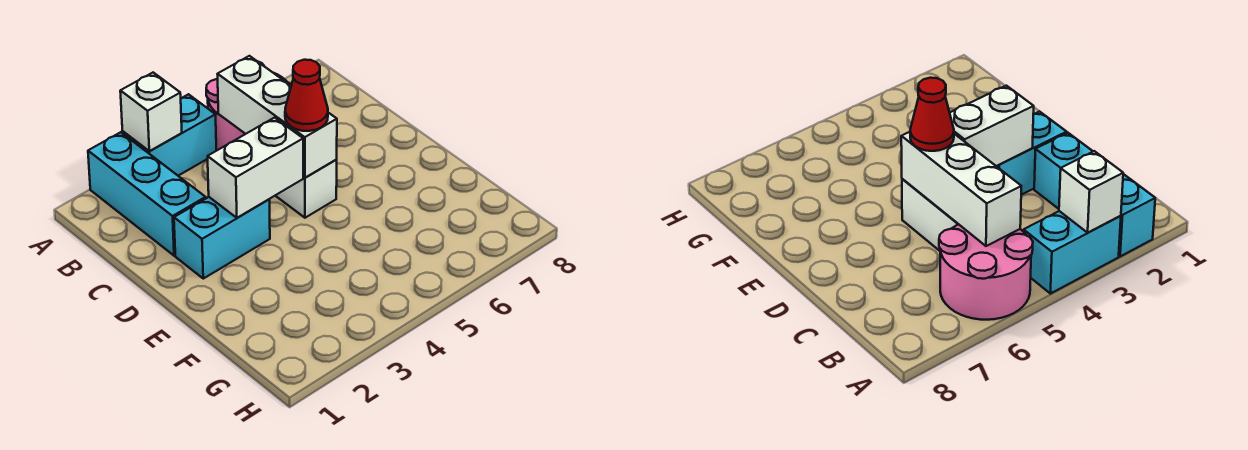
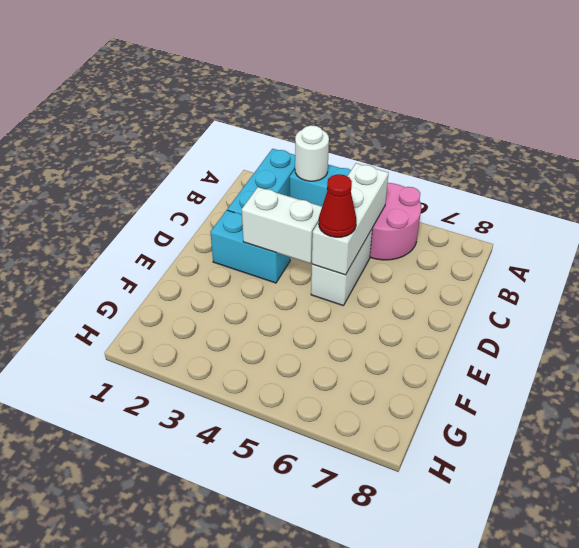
white 1x1 brick [120,73,182,151] -> white 1x1 round brick [295,125,329,181]

